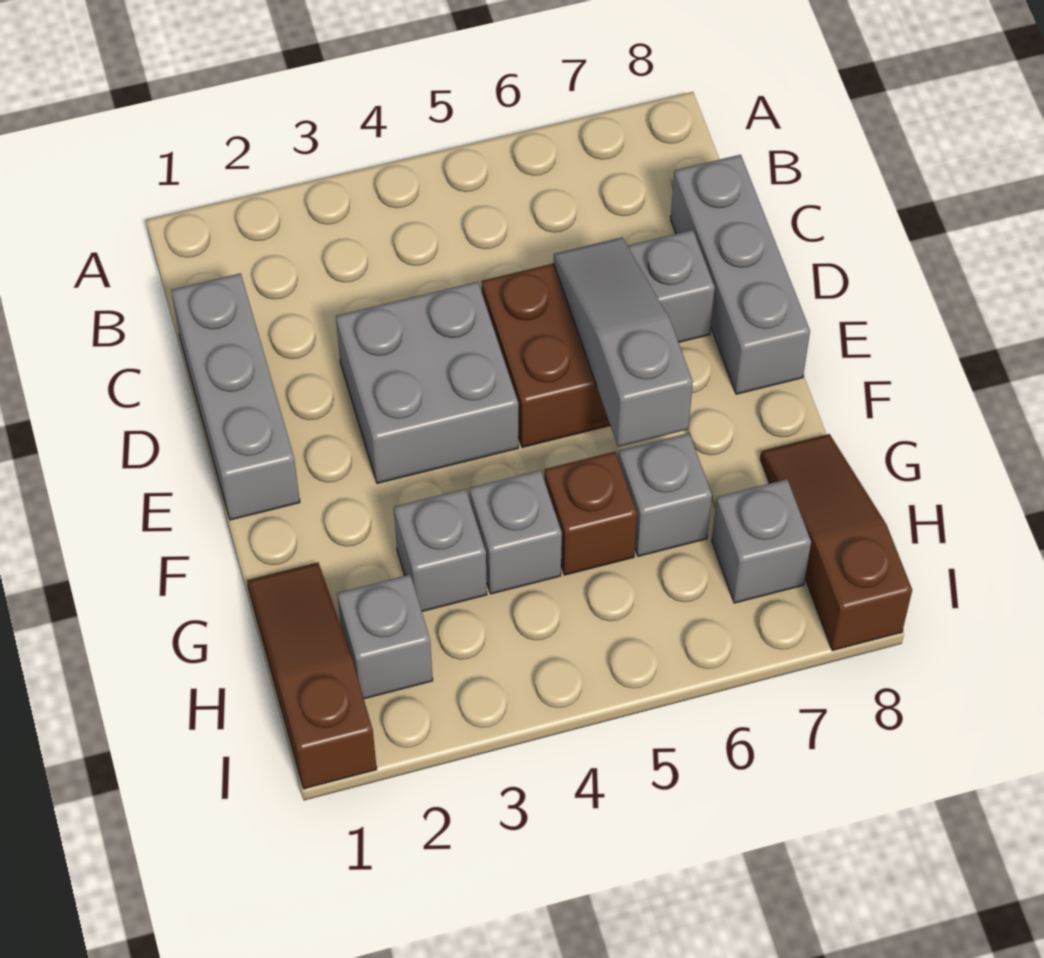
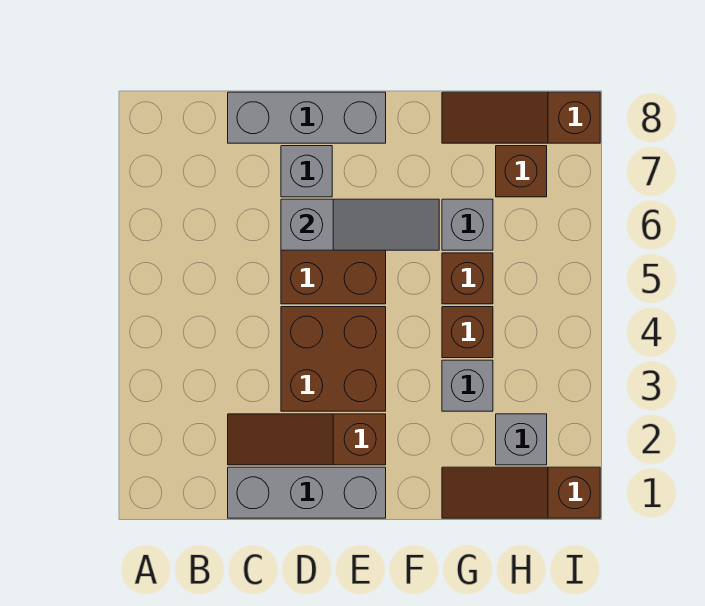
none -> brown 1x3 slope [228,414,386,465]
grey 2x2 brick [336,282,518,483] -> brown 2x2 brick [281,307,386,411]
grey 1x3 slope [554,237,693,447] -> grey 1x3 slope turned to [281,199,439,250]
grey 1x1 brick [469,470,562,594] -> brown 1x1 brick [442,307,493,358]
grey 1x1 brick [712,479,811,603] -> brown 1x1 brick [496,146,547,197]

